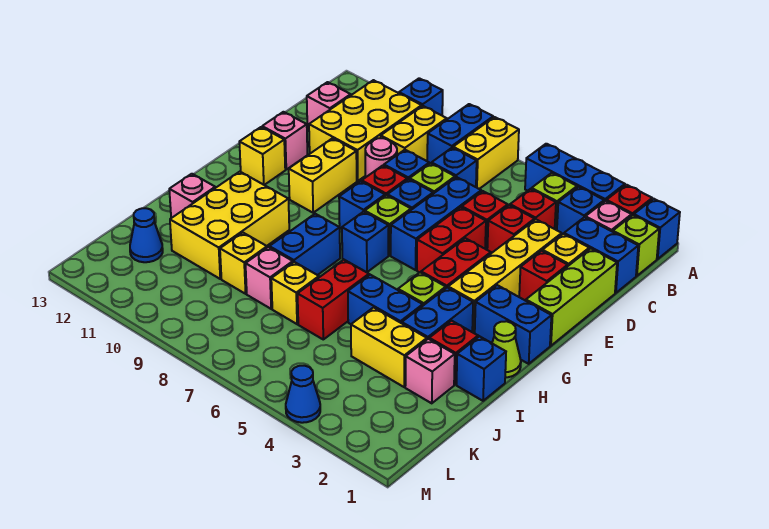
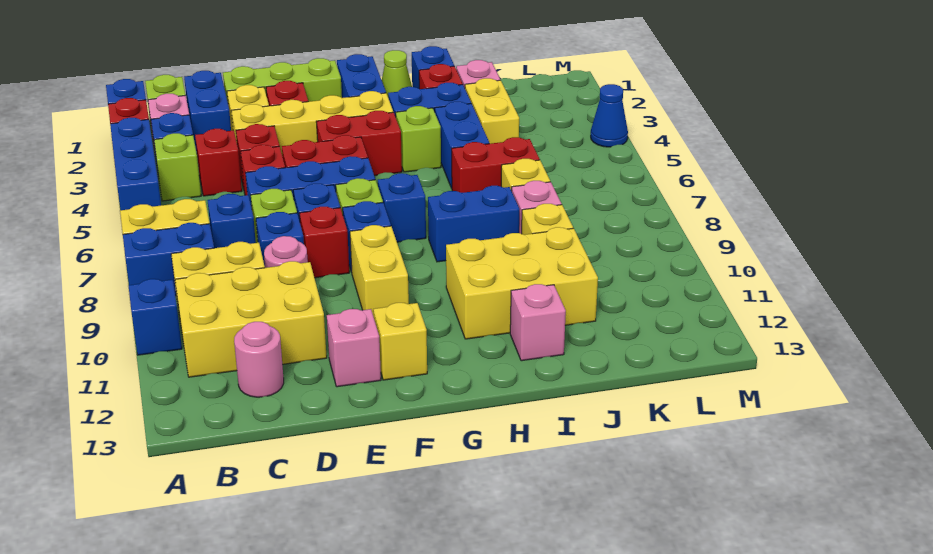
pink 1x1 brick [307,82,351,127] -> pink 1x1 round brick [234,322,284,397]
yellow 1x2 brick [289,138,357,213] -> yellow 1x2 brick turned to [350,225,409,317]
blue 1x1 cone [130,208,163,262] -> none

